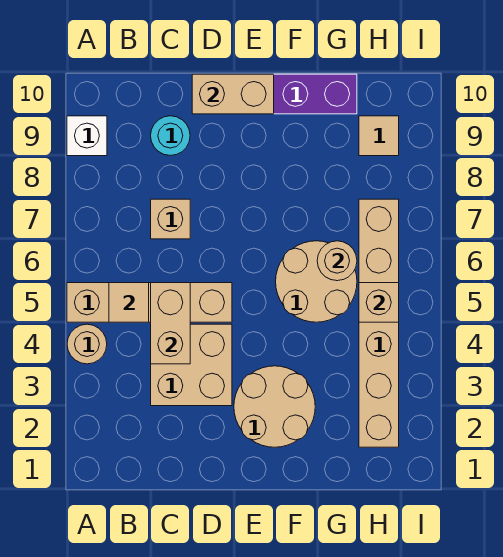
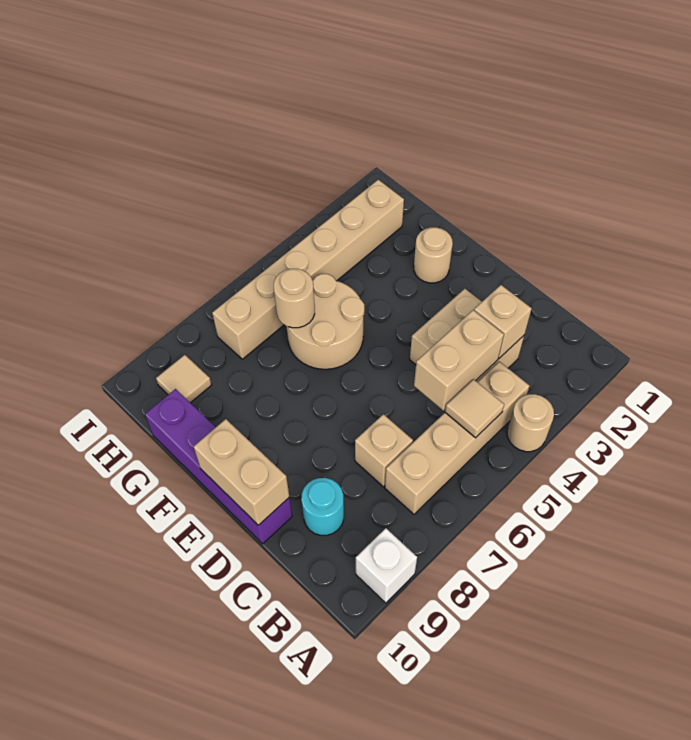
tan 1x4 brick [67,283,232,322] -> tan 1x4 brick turned to [385,361,530,514]
tan 2x2 round brick [234,366,315,447] -> tan 1x1 round brick [414,227,453,283]
tan 1x1 brick [359,283,399,322] -> tan 1x1 brick moved to [474,285,532,358]

